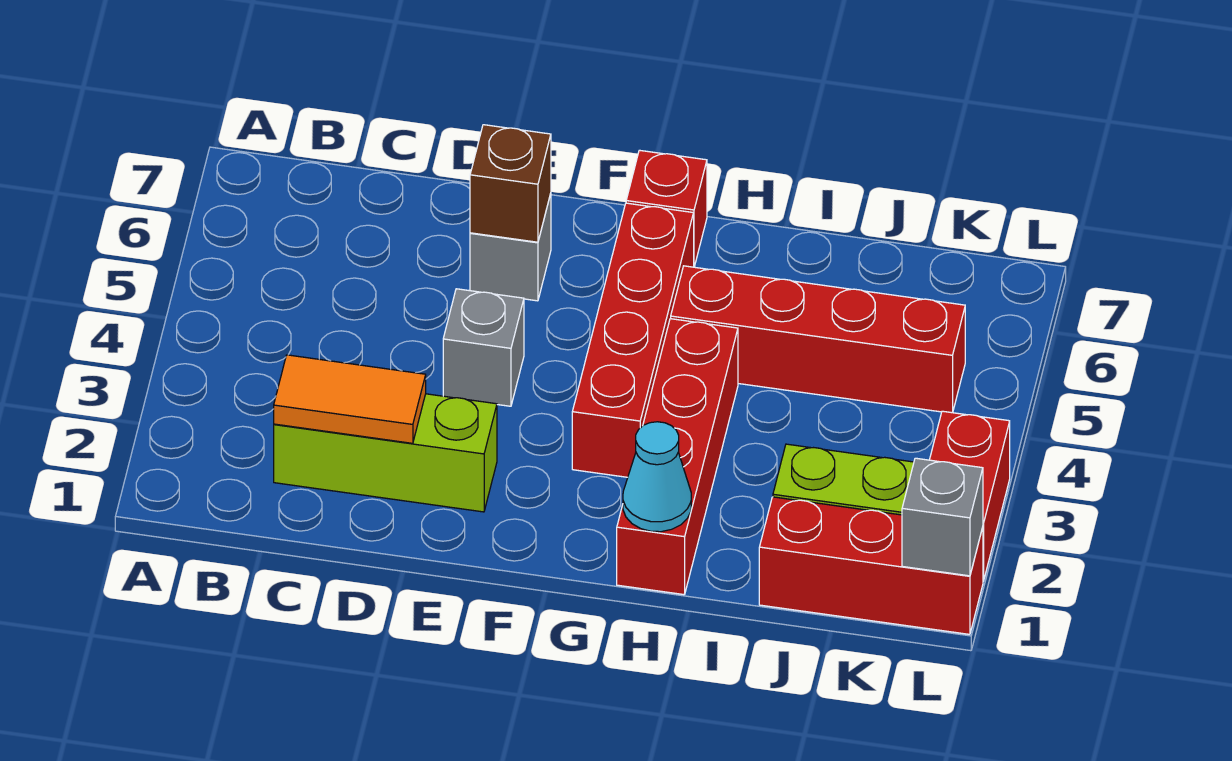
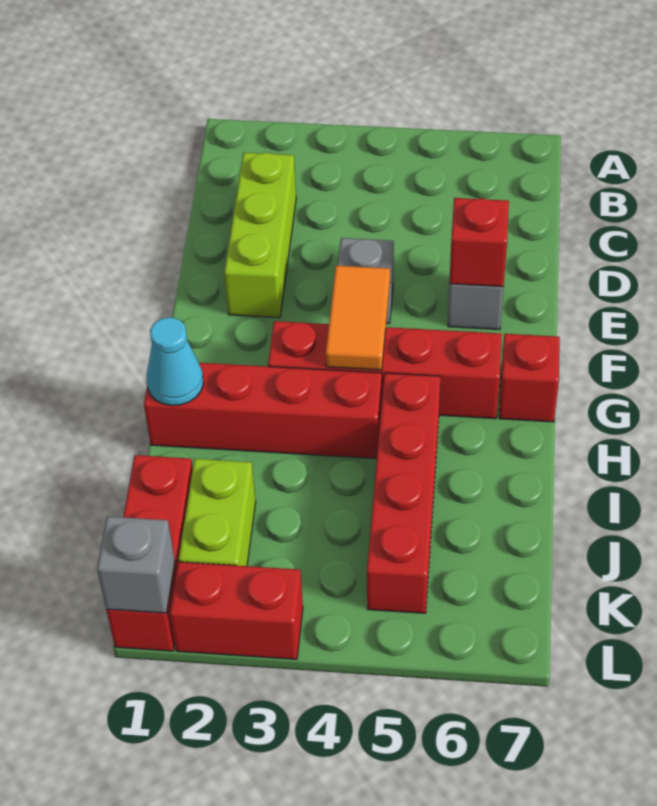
orange 1x2 tile [274,355,426,443] -> orange 1x2 tile moved to [326,266,390,370]
brown 1x1 brick [470,125,551,242] -> red 1x1 brick [449,198,509,287]

